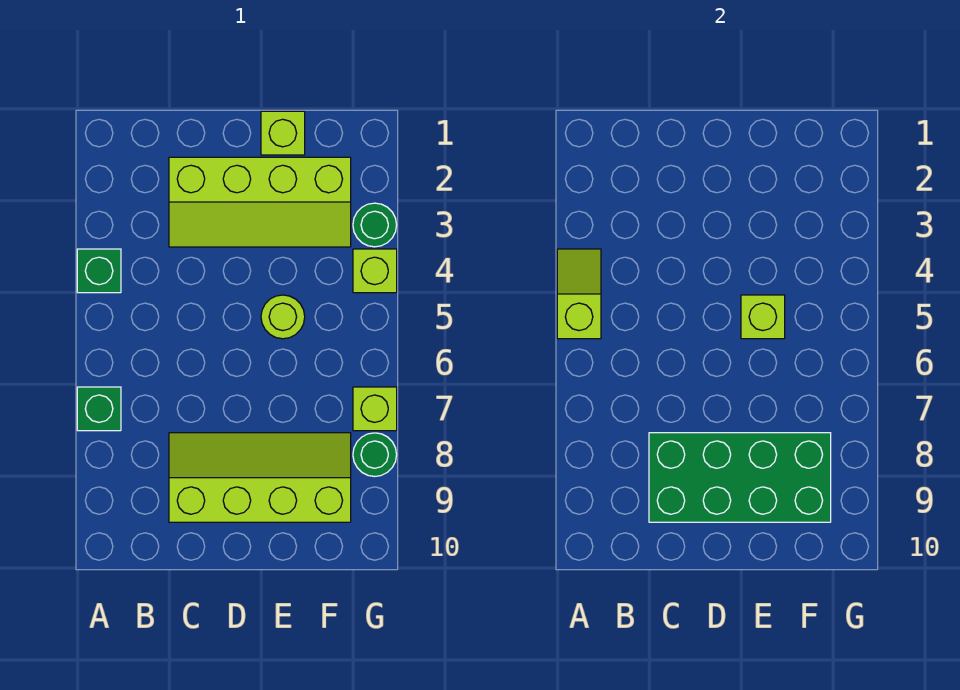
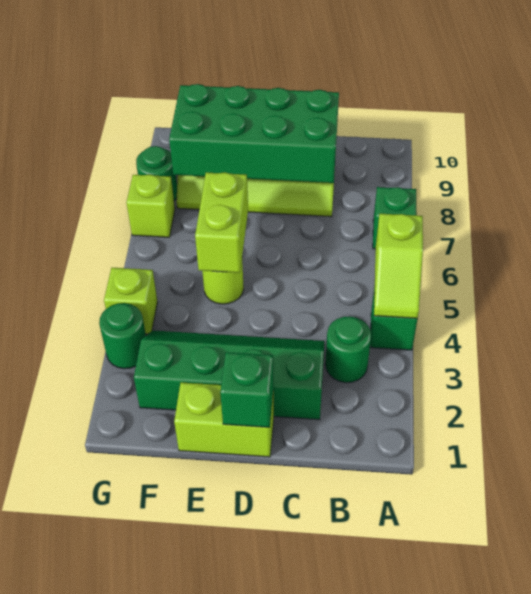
none -> green 1x1 round brick [325,316,371,383]
lime 2x4 slope [169,157,351,247] -> green 2x4 slope [134,330,325,420]
none -> green 1x1 brick [220,352,273,427]
lime 1x1 brick [261,111,305,155] -> lime 1x2 brick [174,382,274,457]
lime 1x1 brick [741,295,785,339] -> lime 1x2 brick [195,172,248,273]

